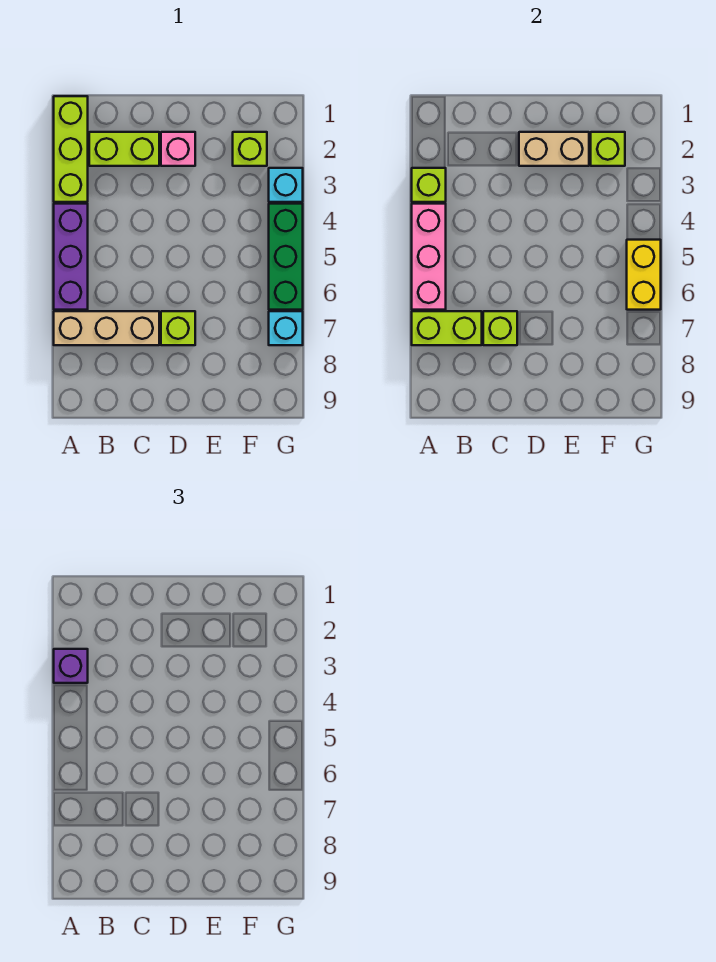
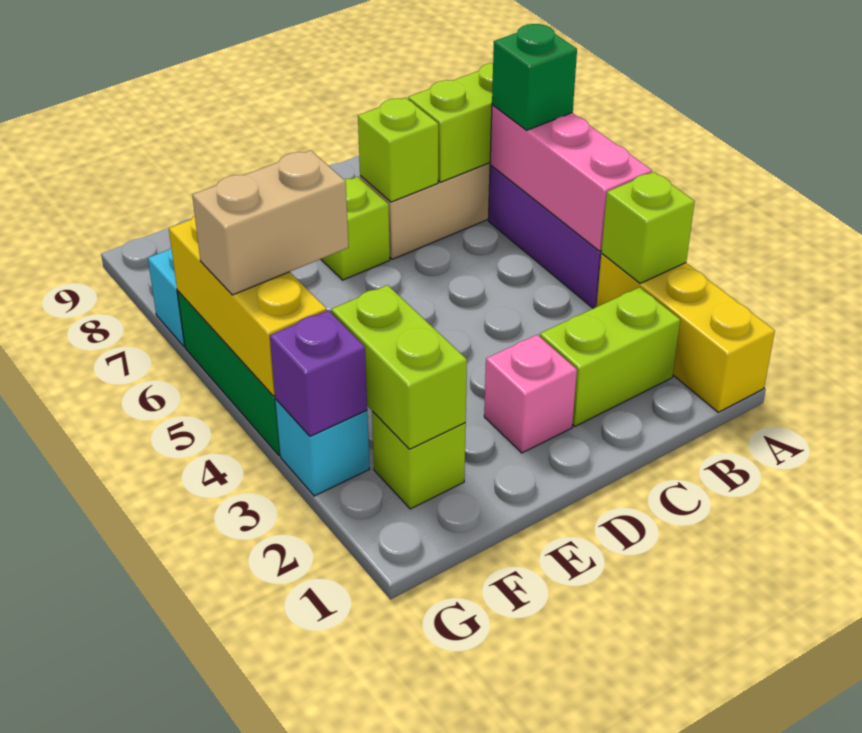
lime 1x3 brick [54,96,88,202] -> yellow 1x3 brick [597,254,775,412]
purple 1x1 brick [54,649,88,683] -> purple 1x1 brick moved to [270,310,367,436]
none -> green 1x1 brick [492,24,577,130]
tan 1x2 brick [519,132,589,166] -> tan 1x2 brick moved to [192,150,349,295]
lime 1x1 brick [591,132,625,166] -> lime 1x2 brick [331,285,467,449]
yellow 1x2 brick [627,240,661,310] -> yellow 1x3 brick [169,215,327,396]

